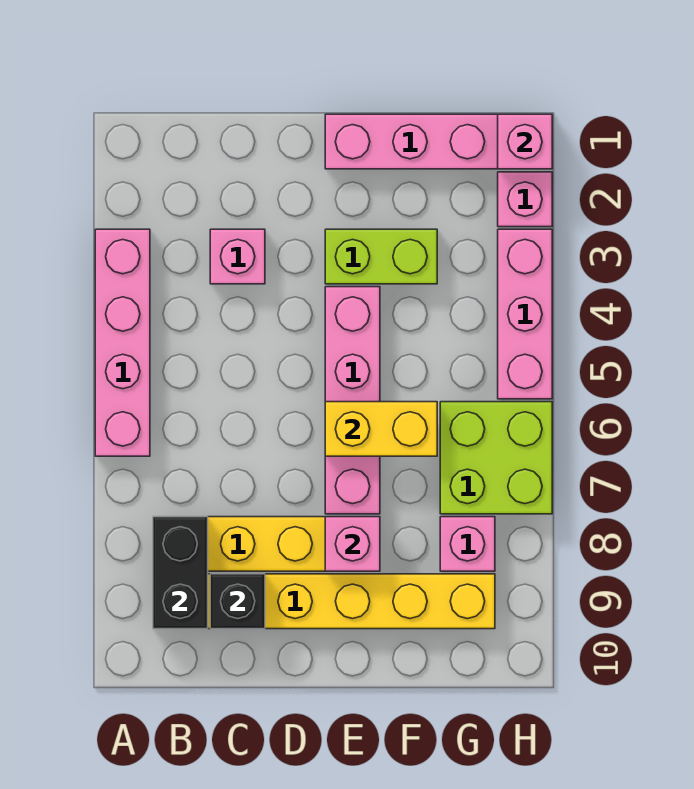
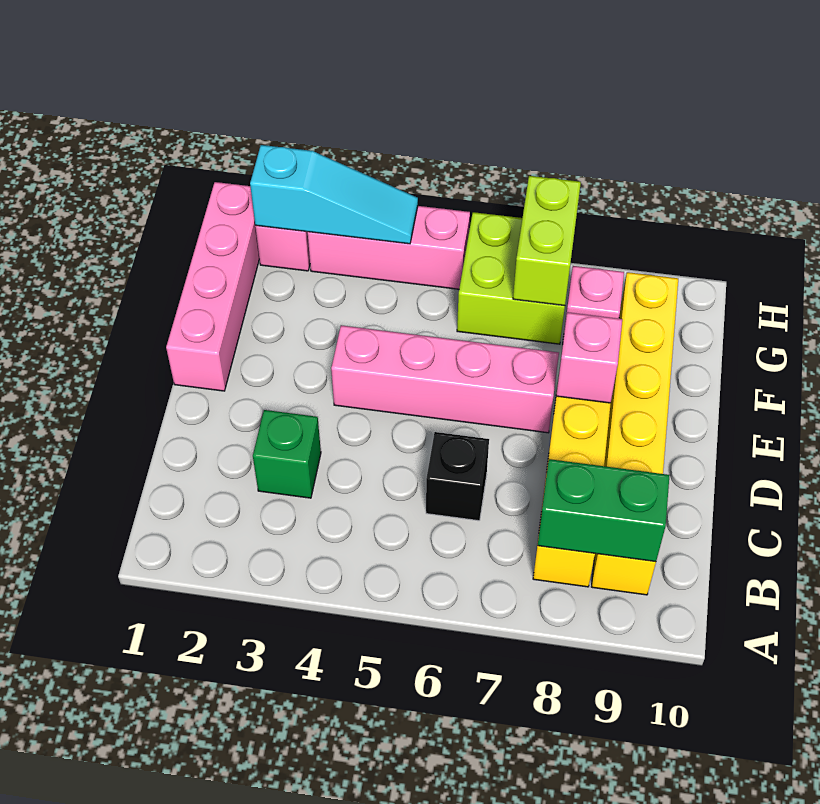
pink 1x4 brick [95,229,150,456] -> none
black 1x2 brick [153,517,208,629] -> green 1x2 brick [538,459,670,562]
pink 1x1 brick [210,229,265,284] -> green 1x1 brick [253,410,321,498]
black 1x1 brick [210,574,265,629] -> black 1x1 brick moved to [426,432,489,521]
lime 1x2 brick [325,229,437,284] -> lime 1x2 brick moved to [513,176,581,306]
yellow 1x2 brick [325,402,437,456] -> none
pink 1x1 brick [498,114,552,169] -> none
none -> cyan 1x3 slope [250,145,418,244]

